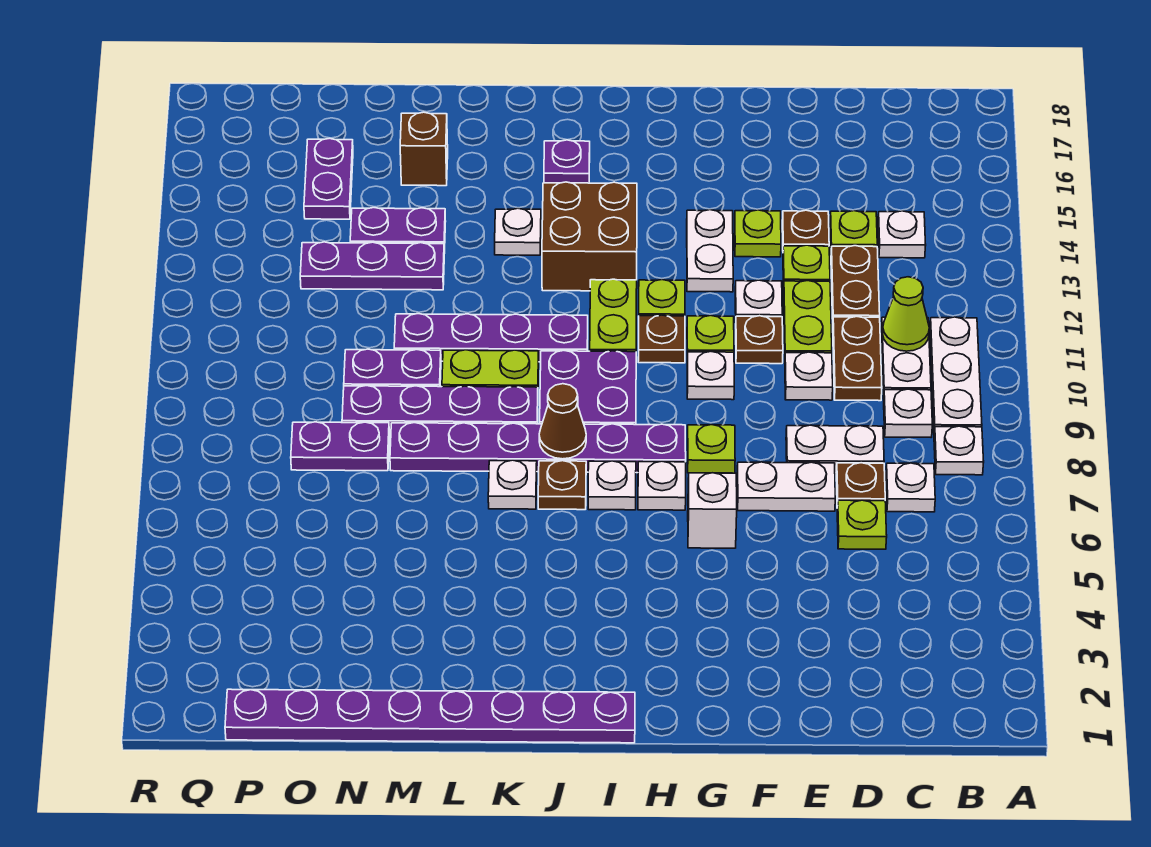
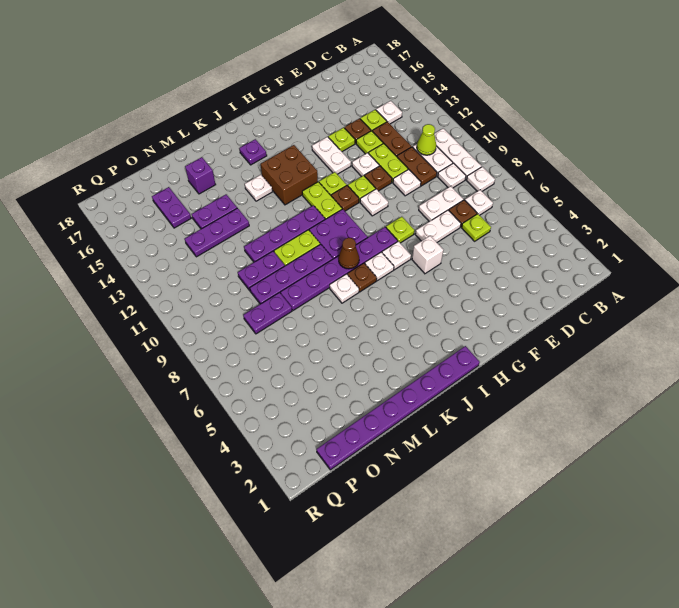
brown 1x1 brick [400,112,448,186] -> purple 1x1 brick [185,157,216,194]

